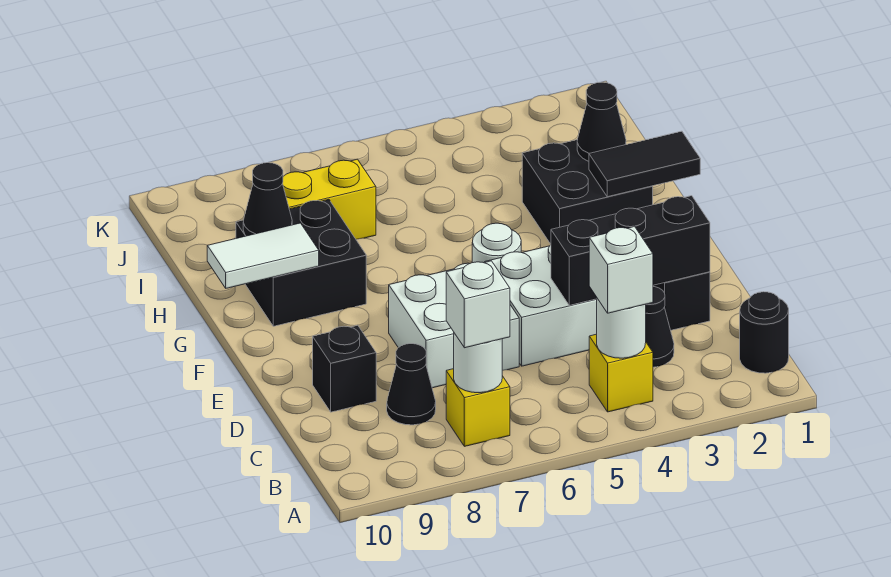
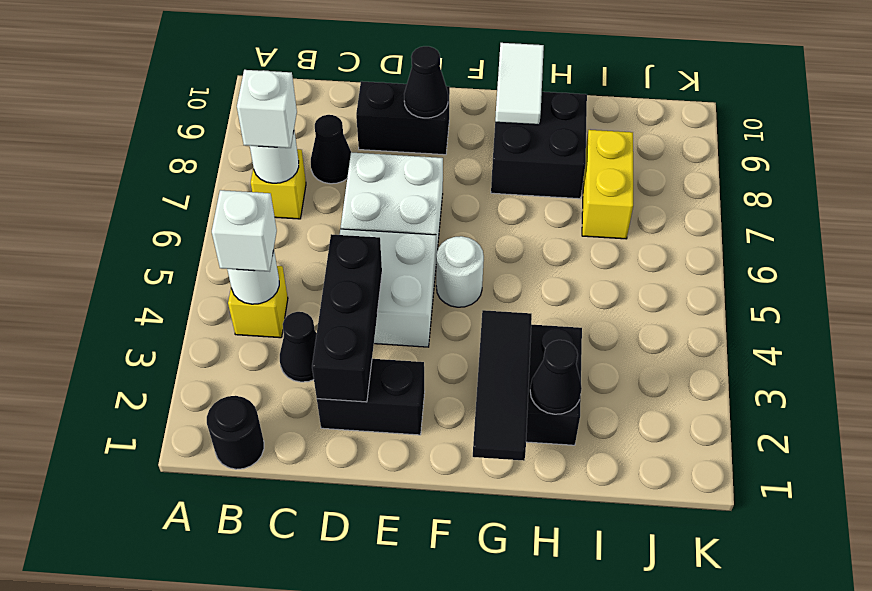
black 1x1 brick [313,325,376,412] -> black 1x2 brick [356,81,450,155]
black 1x2 tile [589,131,700,197] -> black 1x3 tile [473,310,532,461]
black 1x1 cone [243,163,292,236] -> black 1x1 cone moved to [404,46,448,118]

